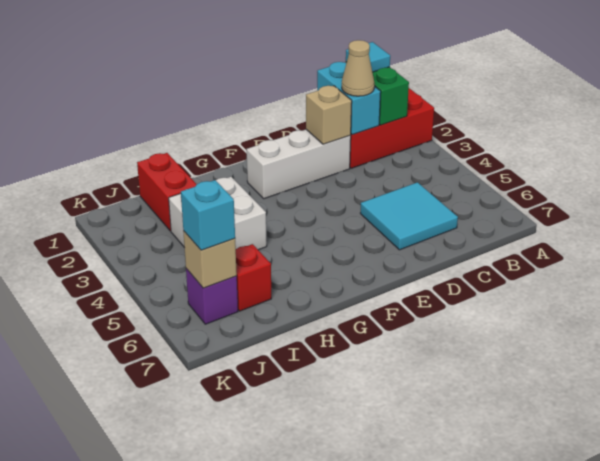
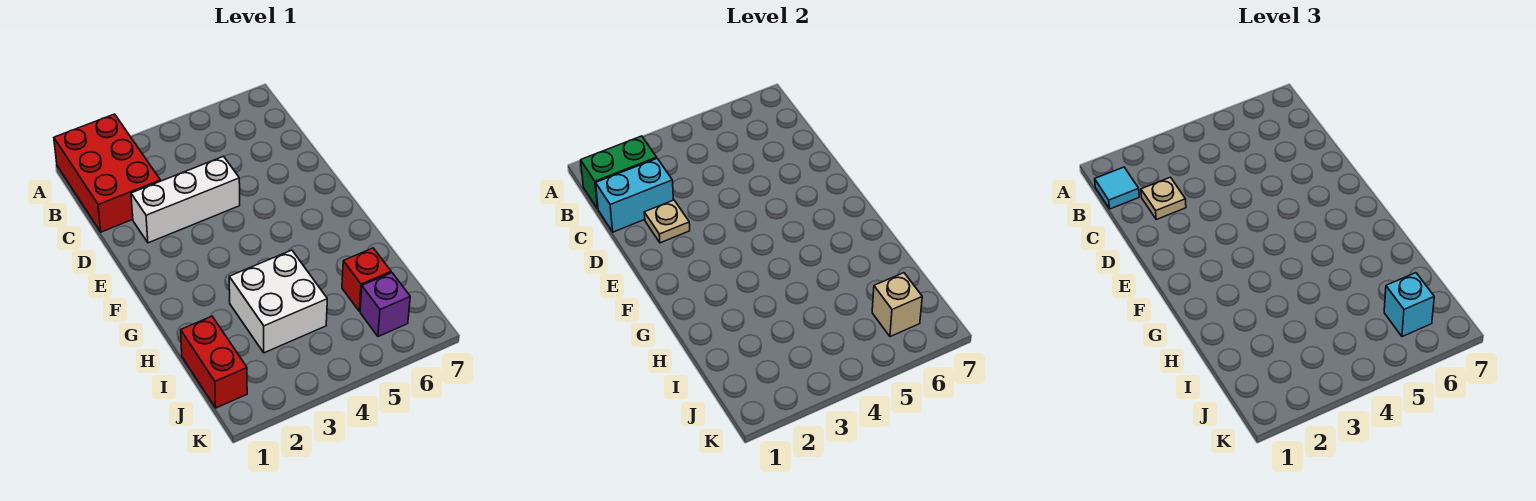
tan 1x1 cone [342,40,374,96] -> tan 1x1 plate [1141,177,1186,219]
cyan 2x2 tile [360,182,458,250] -> none
white 1x3 brick [247,130,351,199] -> white 1x3 brick turned to [131,156,240,243]
tan 1x1 brick [306,86,352,144] -> tan 1x1 plate [644,200,690,243]
red 1x2 brick [137,153,197,231] -> red 1x2 brick turned to [181,316,247,408]

